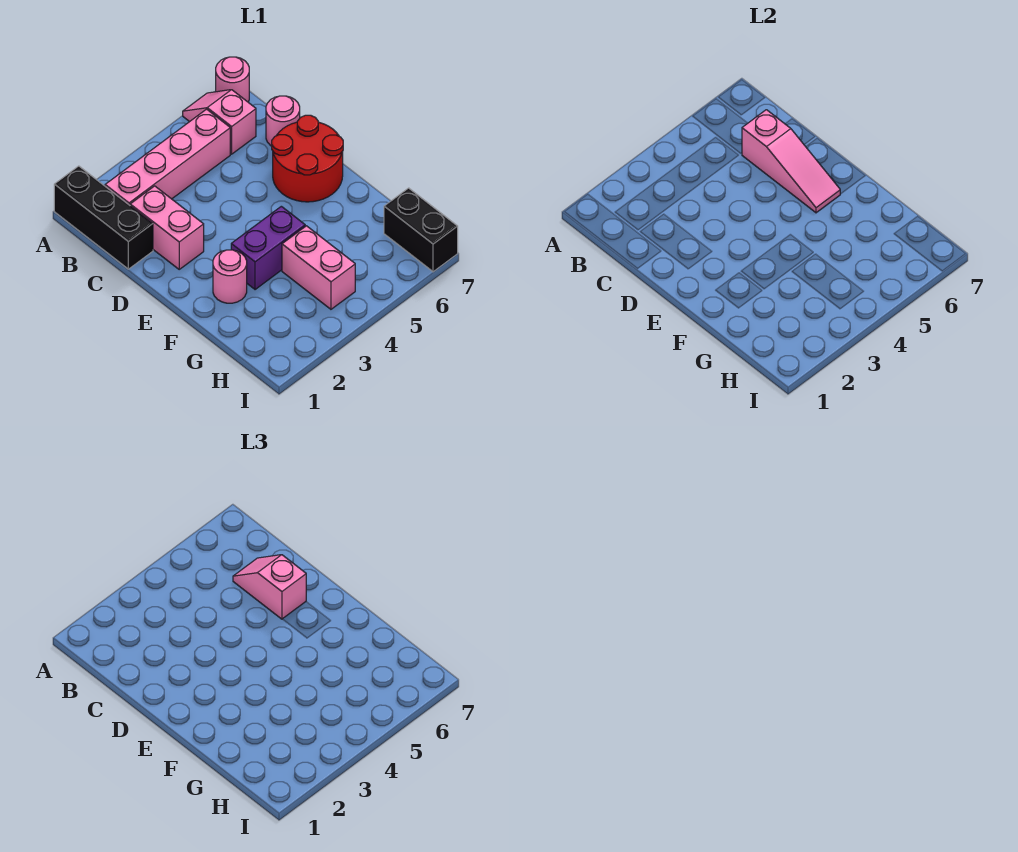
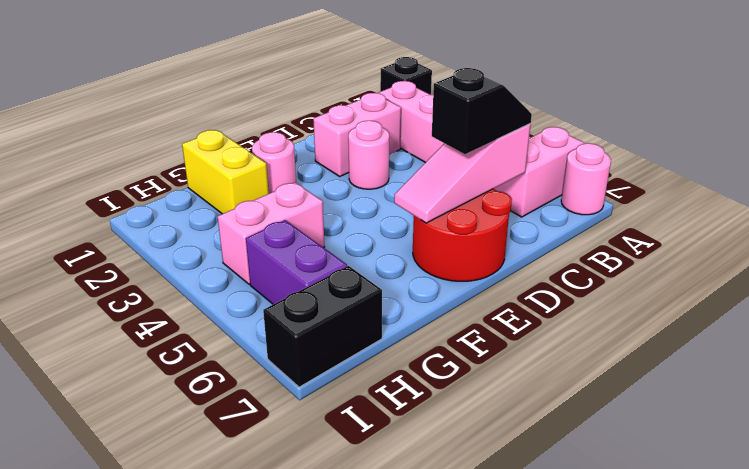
black 1x3 brick [54,166,153,269] -> black 1x1 brick [380,57,432,95]
pink 1x2 slope [183,90,256,154] -> pink 1x2 brick [494,127,584,217]
pink 1x2 slope [233,555,306,619] -> black 1x2 slope [432,68,532,154]
pink 1x1 round brick [266,96,300,146] -> pink 1x1 round brick moved to [348,121,389,189]
purple 1x2 brick [231,206,305,290] -> purple 1x2 brick moved to [246,220,347,304]
none -> yellow 1x2 brick [182,130,269,214]

